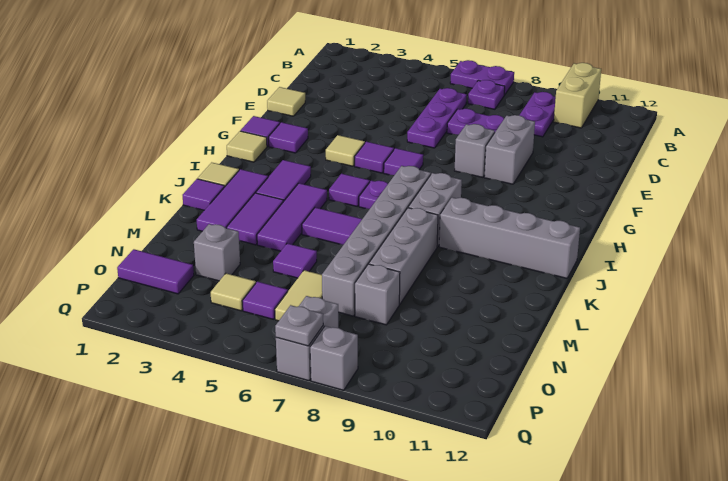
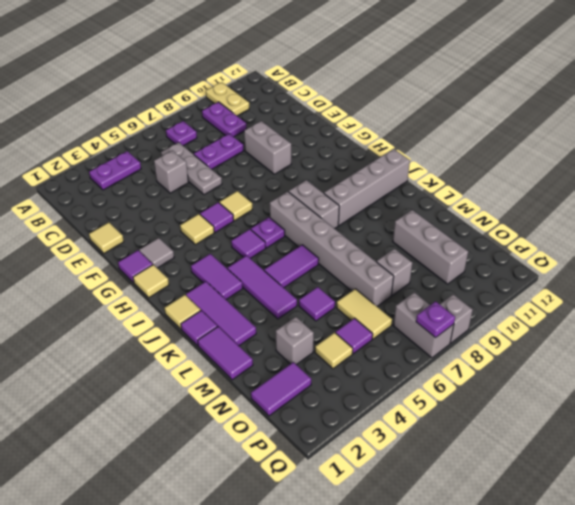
purple 1x2 plate [450,60,514,95] -> purple 1x2 plate moved to [89,151,141,190]
tan 1x2 brick [554,63,601,128] -> tan 1x2 plate [206,82,249,116]
purple 1x3 plate [407,88,467,148] -> grey 1x3 plate [161,142,222,195]
grey 1x1 brick [455,124,495,177] -> grey 1x1 brick moved to [154,150,188,193]
purple 1x1 tile [269,122,308,153] -> grey 1x1 tile [139,238,174,268]
purple 1x1 tile [384,148,423,175] -> tan 1x1 tile [219,191,252,221]
purple 1x2 tile [227,193,283,245] -> purple 1x2 tile moved to [198,327,253,380]
grey 1x3 brick [369,208,438,304] -> grey 1x3 brick moved to [393,210,468,284]
grey 1x1 plate [275,305,323,346] -> purple 1x1 plate [416,301,455,338]

